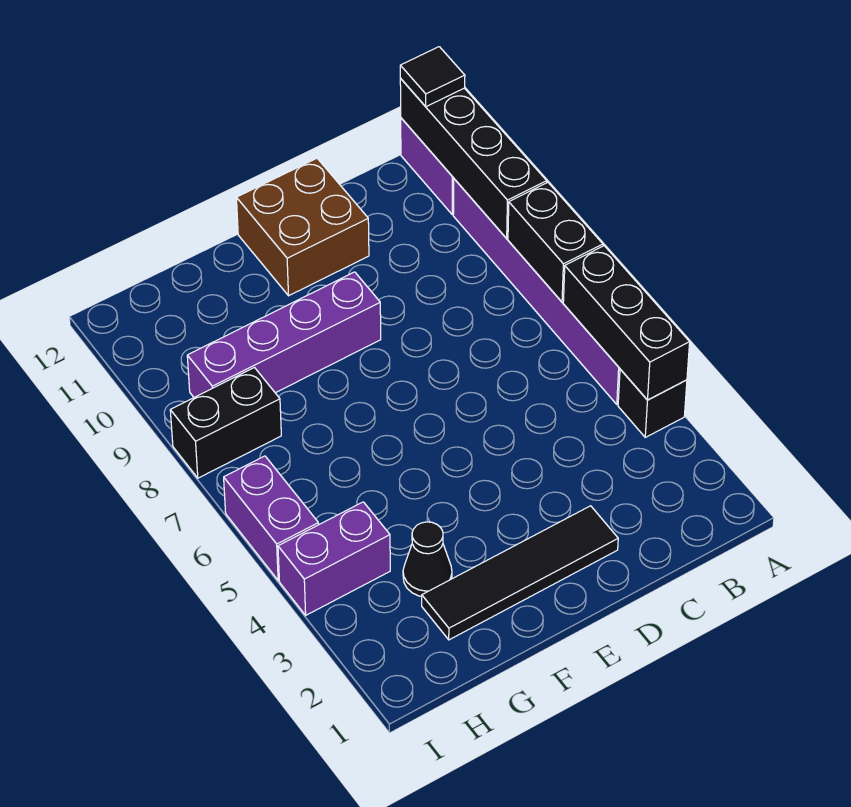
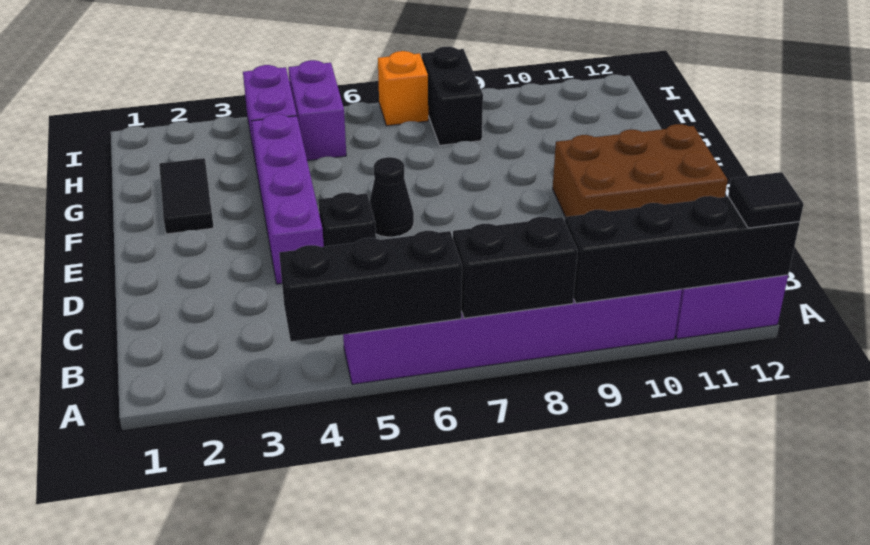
black 1x1 brick [618,369,687,437] -> black 1x1 brick moved to [318,192,376,247]
black 1x4 tile [422,506,618,640] -> black 1x2 tile [159,158,214,234]
brown 2x2 brick [236,158,369,296] -> brown 2x3 brick [553,124,728,217]
purple 1x4 brick [187,272,381,397] -> purple 1x4 brick moved to [252,114,324,284]
black 1x1 cone [403,522,452,596] -> black 1x1 cone moved to [370,157,414,237]
purple 1x2 brick [224,456,319,580] -> purple 1x2 brick turned to [288,60,346,161]
none -> orange 1x1 brick [378,51,428,126]

